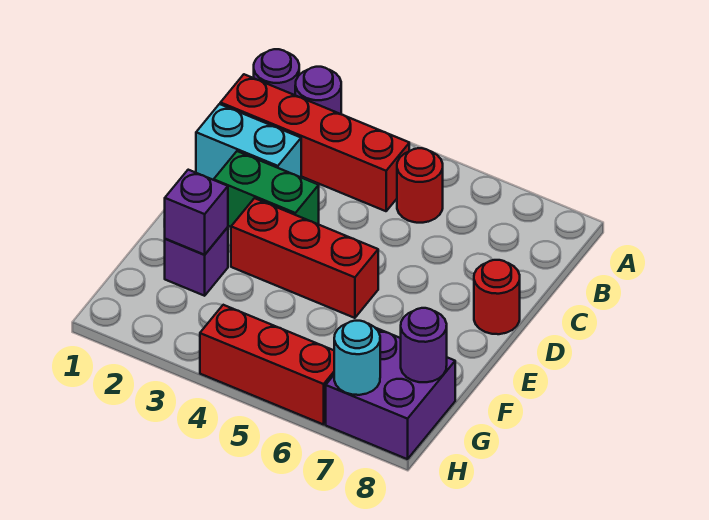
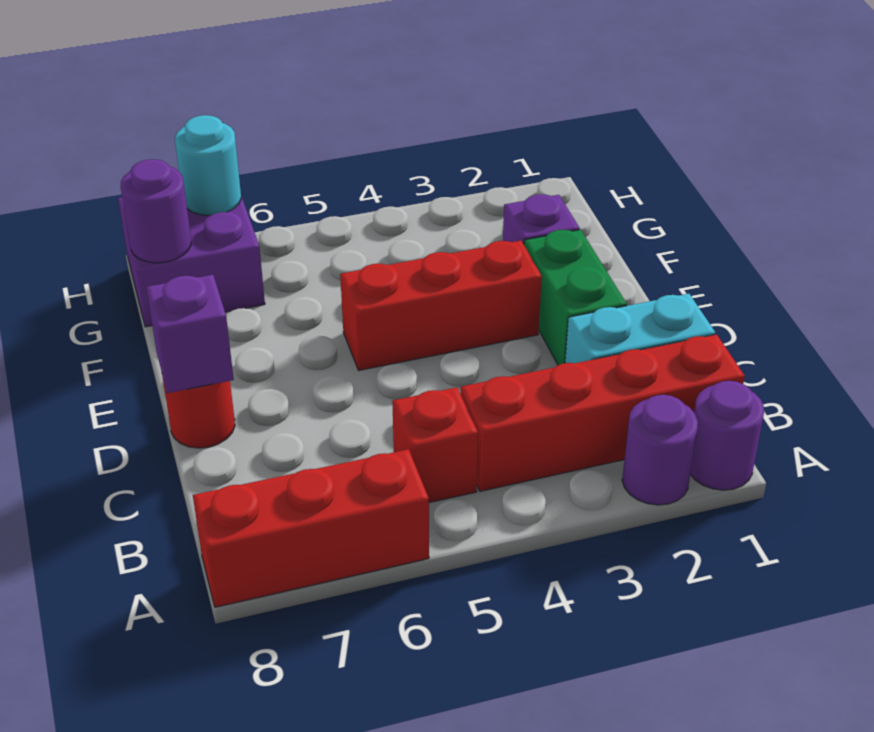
red 1x1 round brick [397,148,443,223] -> red 1x1 brick [392,387,478,503]
green 1x2 brick [214,151,319,227] -> green 1x2 brick turned to [524,230,627,365]
purple 1x1 brick [164,170,228,255] -> purple 1x1 brick moved to [146,275,234,393]
red 1x3 brick [200,305,334,425] -> red 1x3 brick moved to [193,449,429,607]

